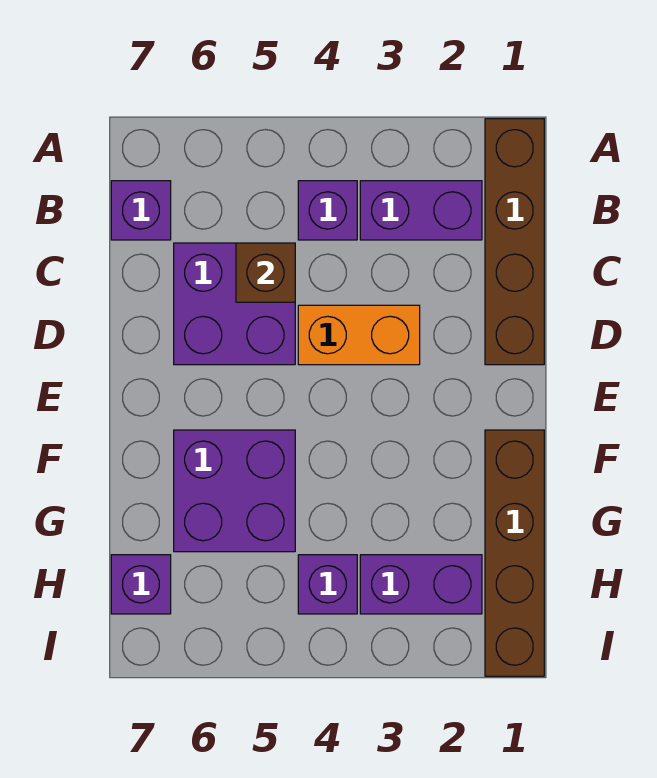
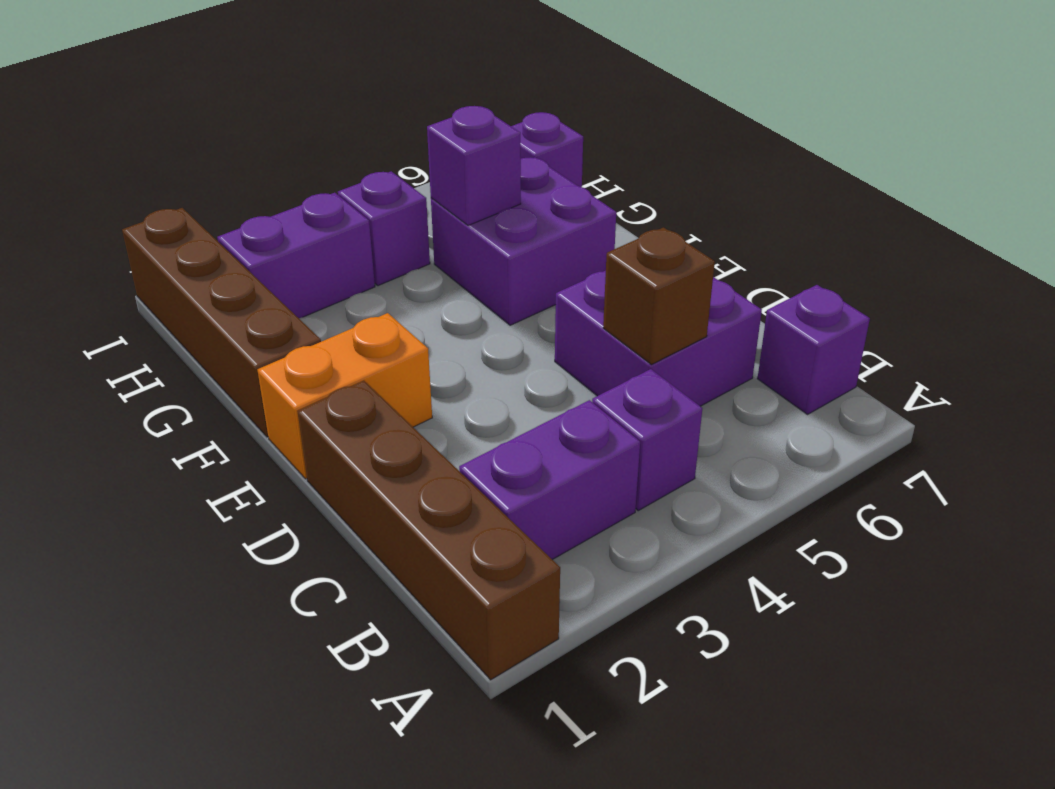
orange 1x2 brick [298,305,420,365] -> orange 1x2 brick moved to [258,313,432,479]
none -> purple 1x1 brick [427,106,521,226]

